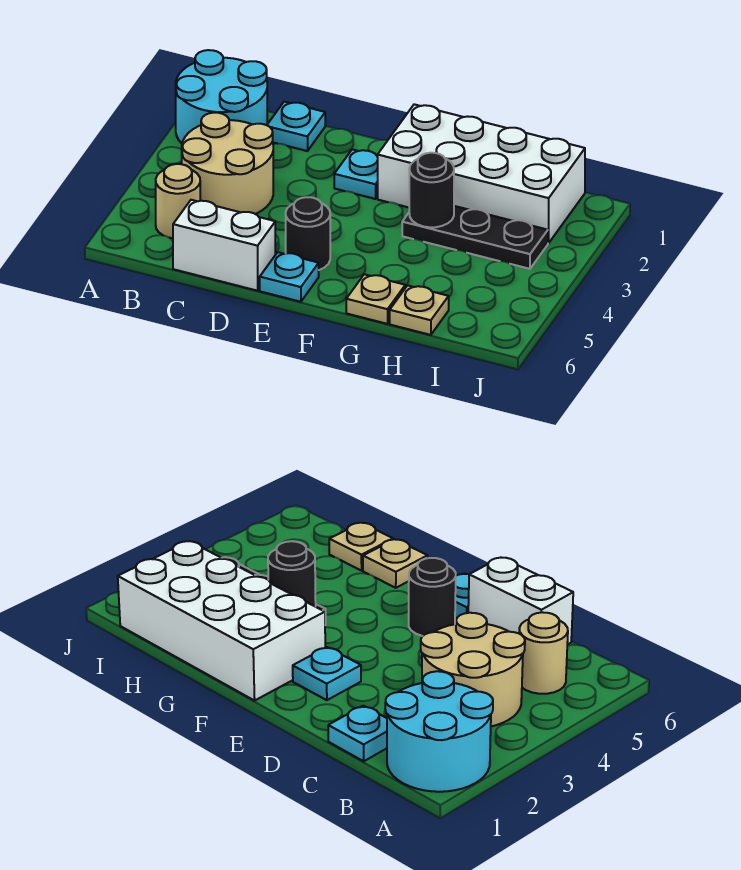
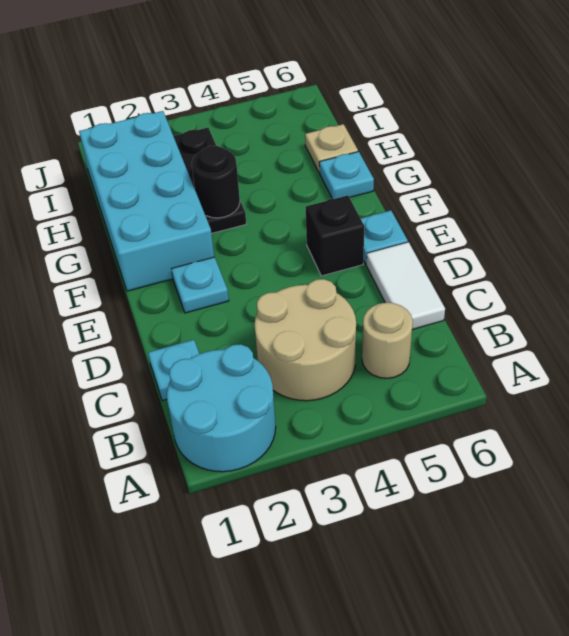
white 1x2 brick [173,200,275,291] -> white 1x2 tile [366,242,445,330]
black 1x1 round brick [286,197,330,270] -> black 1x1 brick [306,195,364,276]
white 2x4 brick [378,104,585,243] -> cyan 2x4 brick [79,111,214,291]
tan 1x1 plate [346,274,405,324] -> cyan 1x1 plate [319,152,374,199]

